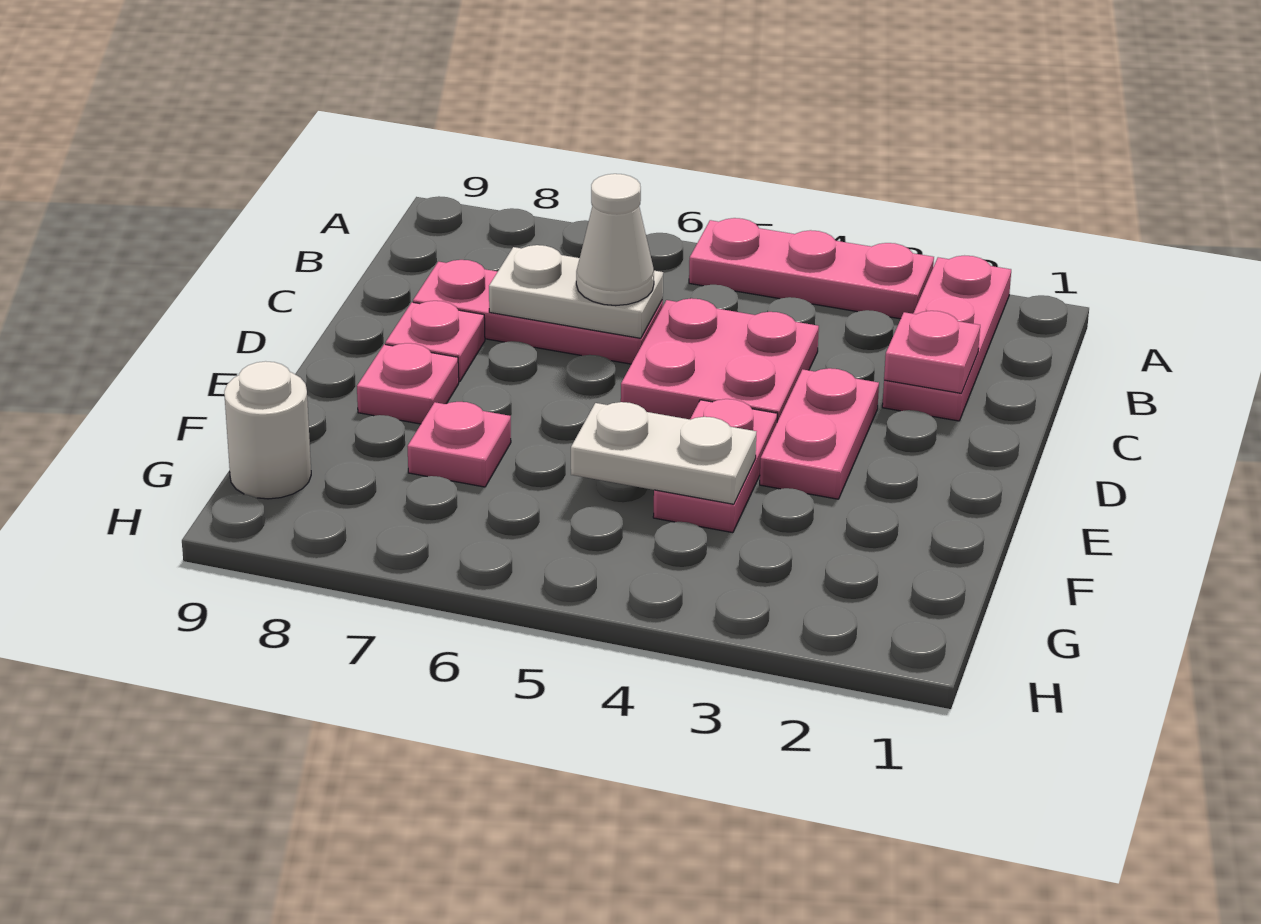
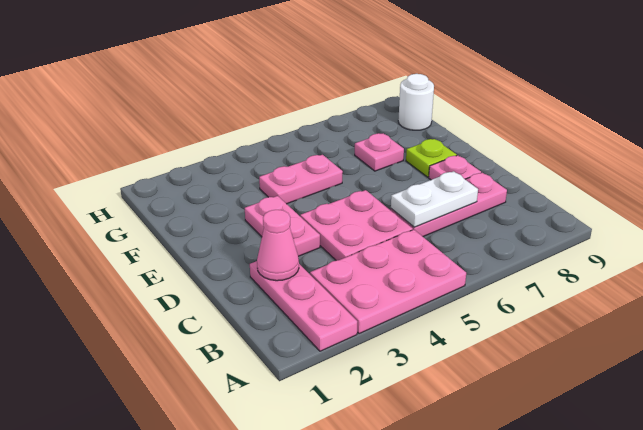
pink 1x3 plate [689,218,934,319] -> pink 2x3 plate [310,230,466,334]
pink 1x1 plate [884,311,980,393] -> pink 1x1 cone [257,210,299,281]
white 1x1 cone [576,174,654,306] -> none
pink 1x2 plate [653,399,777,533] -> pink 1x2 plate turned to [259,155,343,204]
pink 1x1 plate [357,343,459,424] -> lime 1x1 plate [406,139,457,177]
white 1x2 plate [571,402,756,504] -> none

